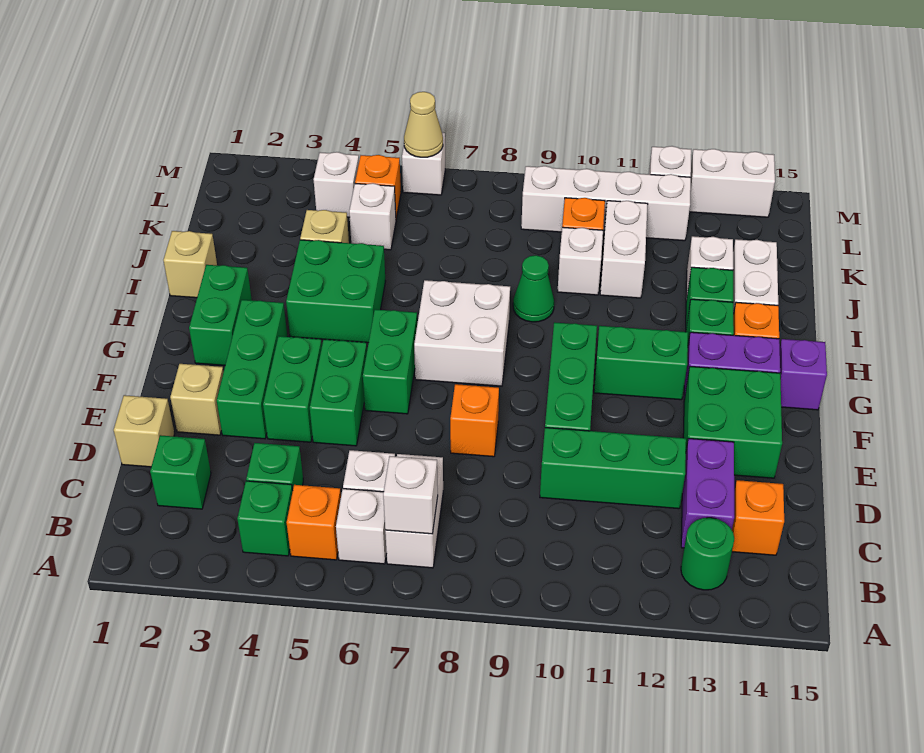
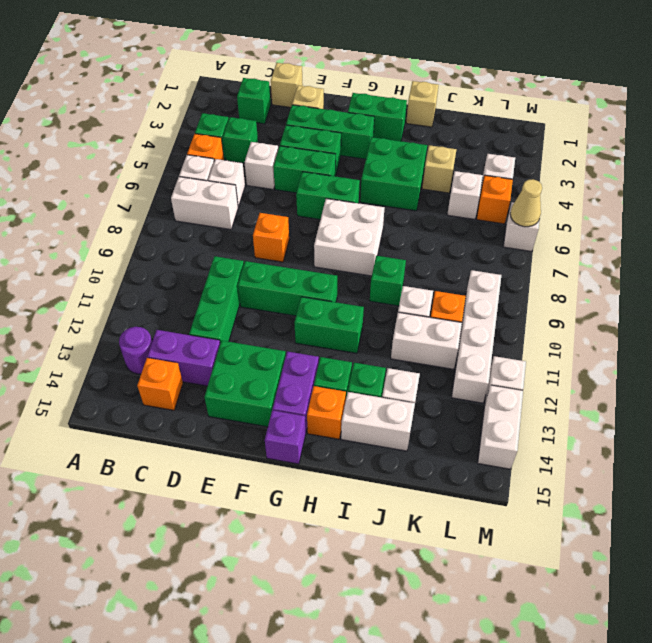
white 1x1 brick [383,456,438,534] -> white 1x1 brick moved to [244,142,278,189]
green 1x1 round brick [681,518,734,590] -> purple 1x1 round brick [119,327,152,374]
green 1x2 brick [594,326,688,400] -> green 1x2 brick turned to [294,297,364,353]
green 1x1 cone [513,255,554,322] -> green 1x1 brick [370,256,406,306]

